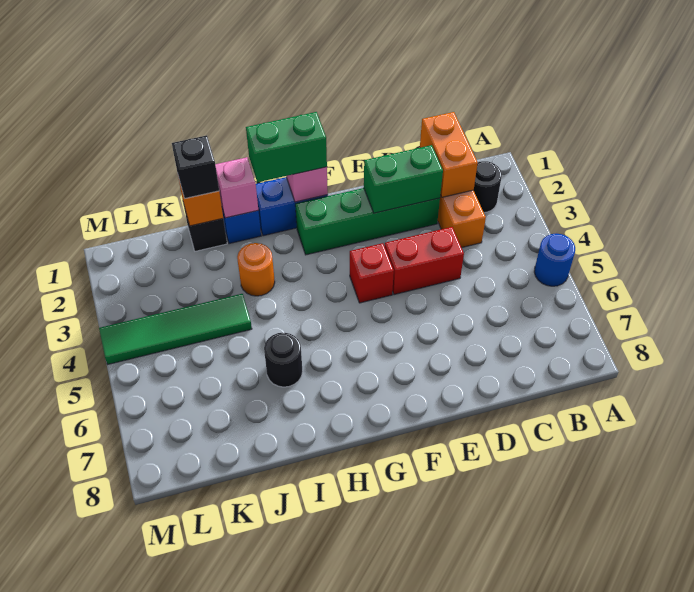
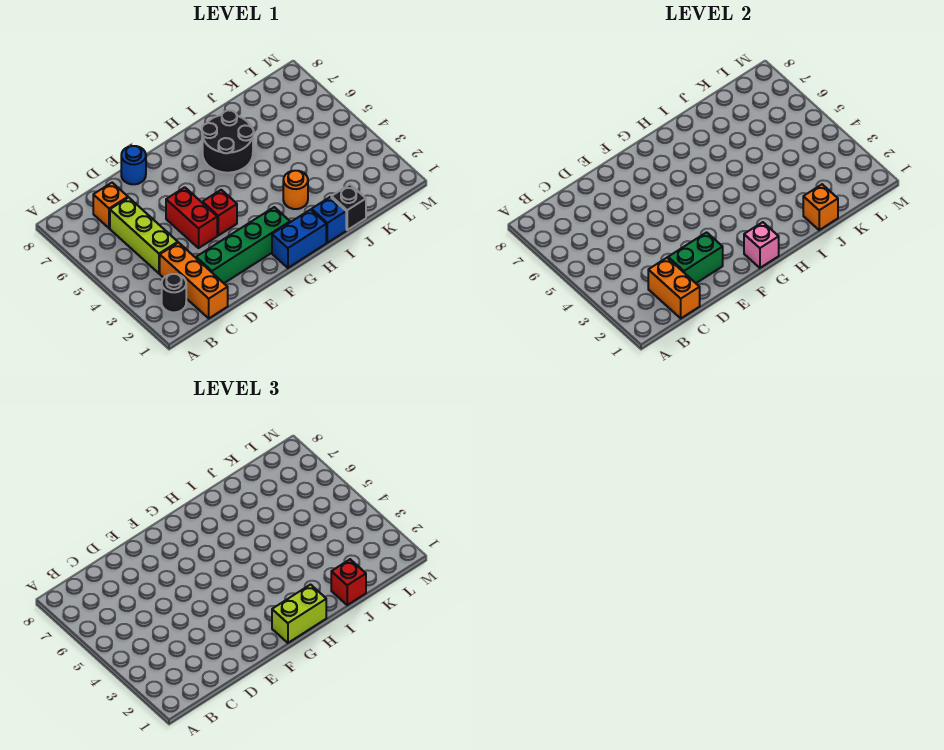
blue 1x1 round brick [534,233,575,286] -> blue 1x1 round brick moved to [121,146,146,184]
none -> lime 1x3 brick [110,198,178,273]
none -> orange 1x1 brick [93,183,128,228]
red 1x2 brick [385,227,464,295] -> red 1x2 brick turned to [166,187,217,248]
green 1x2 brick [246,112,327,182] -> lime 1x2 brick [272,585,326,643]
pink 1x1 brick [215,157,258,218] -> none
black 1x1 round brick [264,333,303,387] -> black 2x2 round brick [202,110,254,173]
black 1x1 brick [172,135,219,199] -> red 1x1 brick [331,559,366,605]
green 1x4 tile [99,294,252,364] -> none

